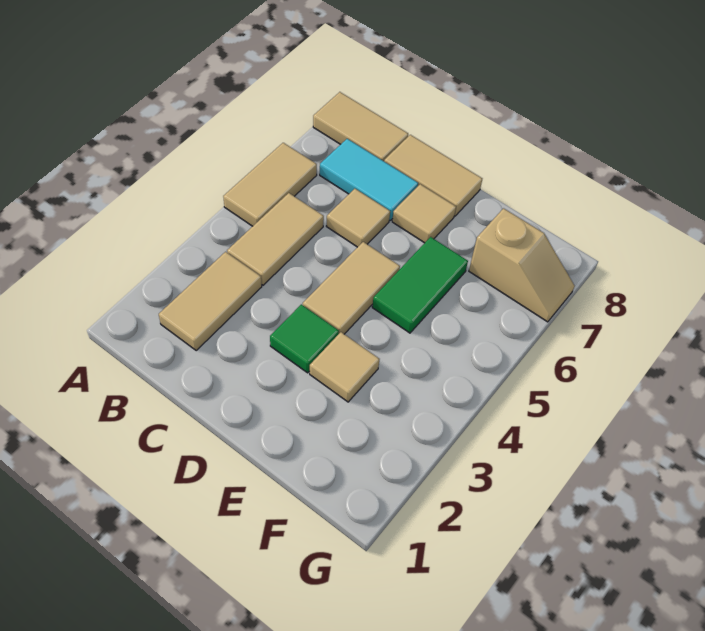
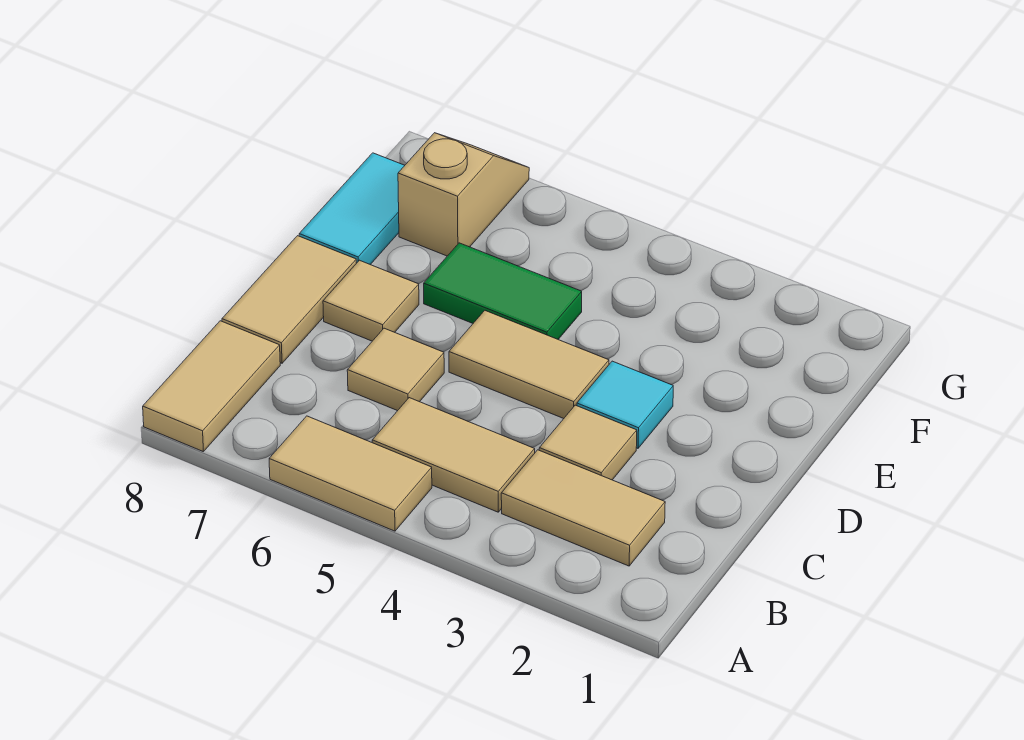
cyan 1x2 tile [320,139,418,220] -> cyan 1x2 tile moved to [299,153,405,265]
green 1x1 tile [270,304,339,373] -> cyan 1x1 tile [577,361,673,448]
tan 1x1 tile [310,332,380,402] -> tan 1x1 tile moved to [539,405,637,480]

